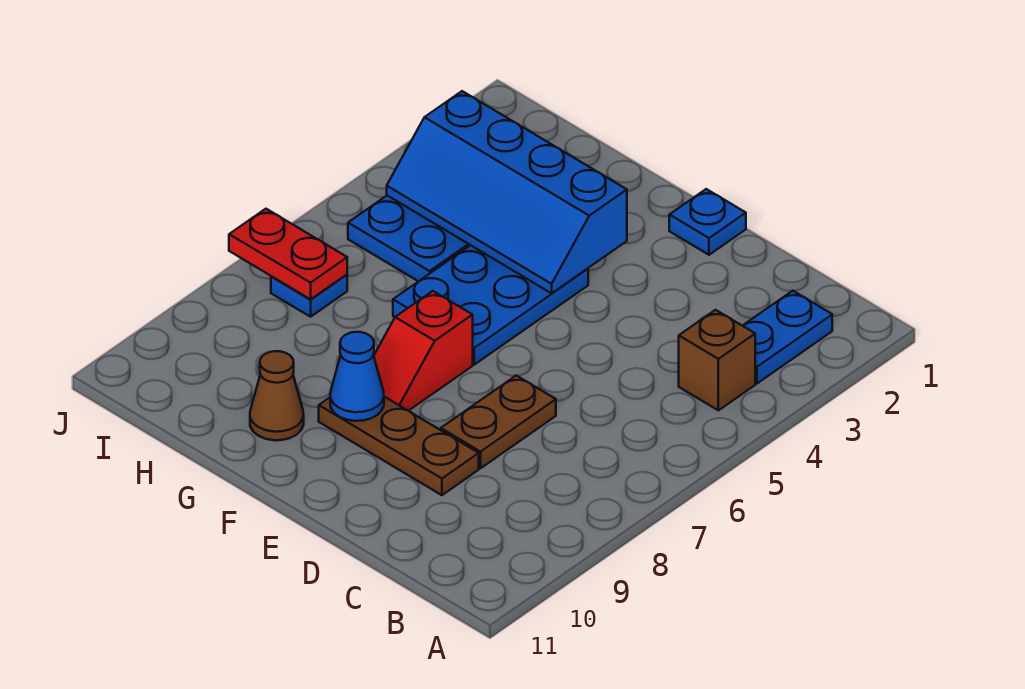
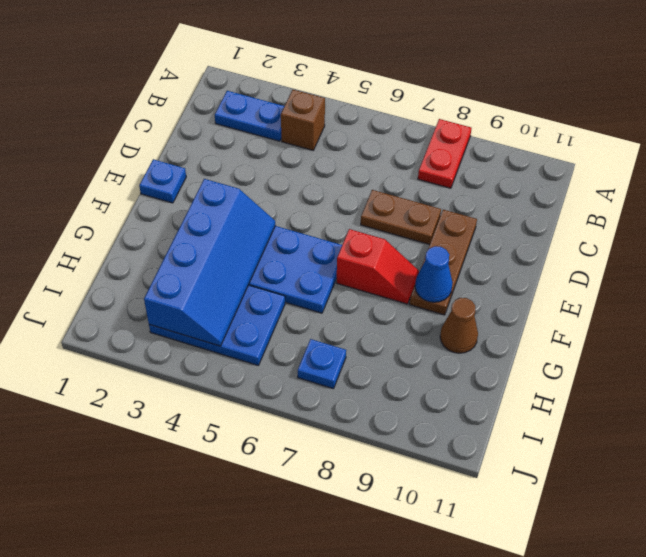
red 1x2 plate [229,209,347,299] -> red 1x2 plate moved to [418,119,471,188]

